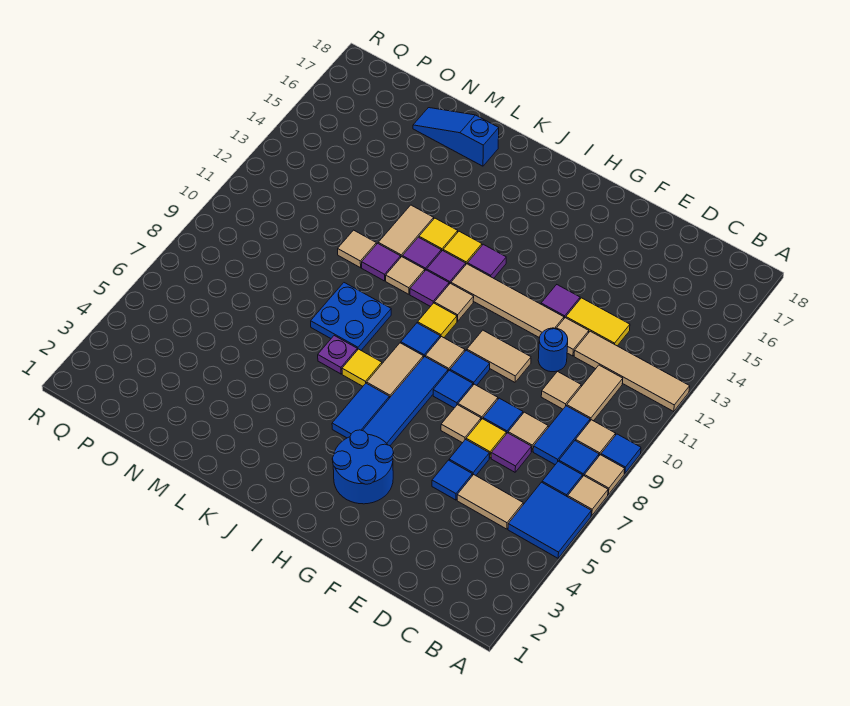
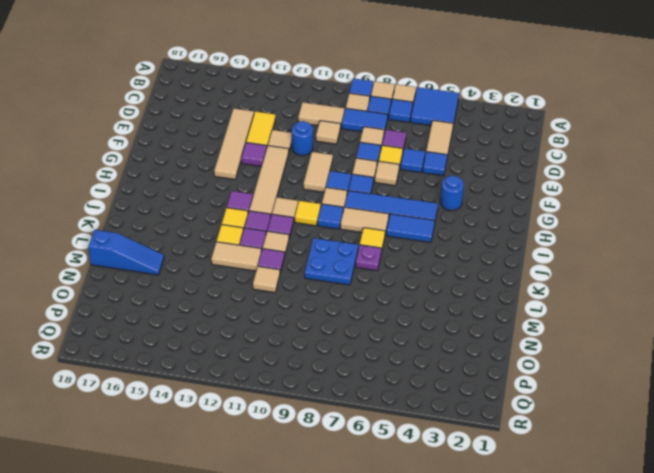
tan 1x4 tile [574,331,690,412] -> tan 1x4 tile moved to [214,109,254,179]
blue 2x2 round brick [332,430,394,504] -> blue 1x1 round brick [440,176,464,210]
blue 1x3 slope [413,108,499,166] -> blue 1x3 slope turned to [88,230,164,275]

